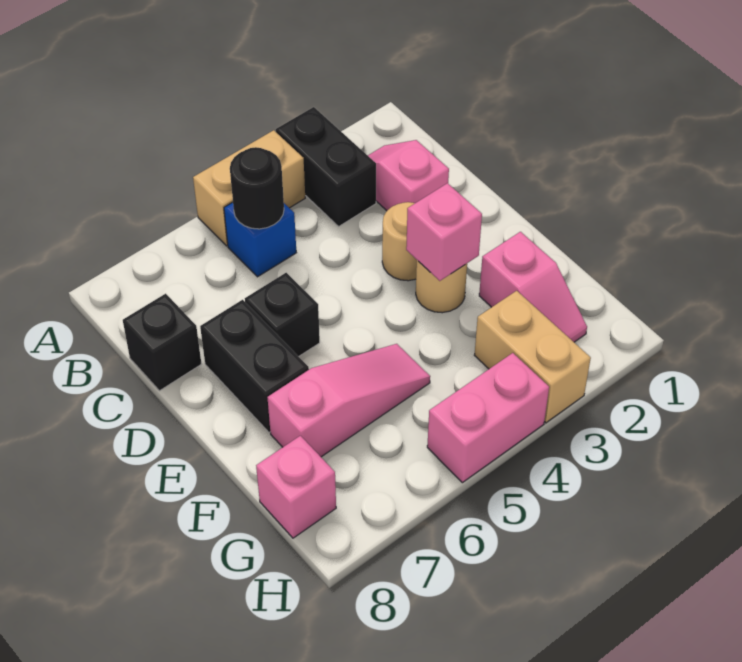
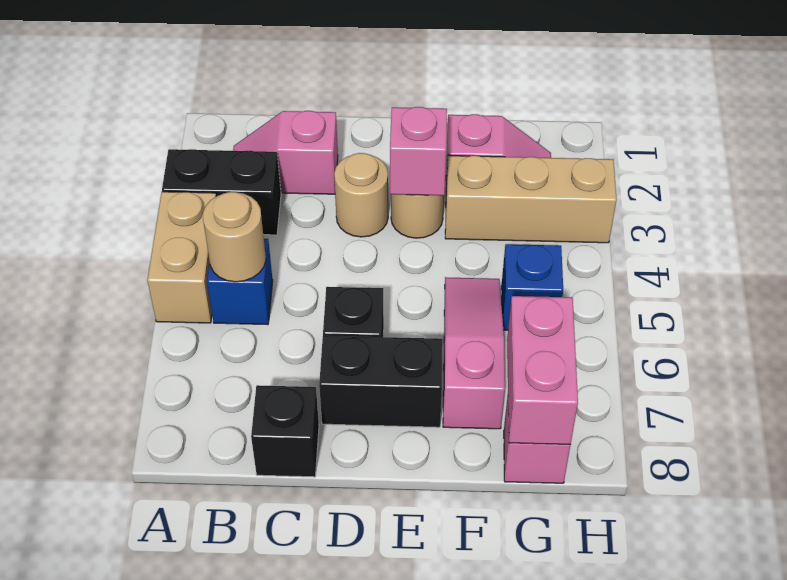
black 1x1 round brick [230,147,284,229] -> tan 1x1 round brick [203,192,266,282]
tan 1x2 brick [474,291,591,423] -> tan 1x3 brick [445,156,617,243]
none -> blue 1x1 brick [501,244,563,330]
pink 1x2 brick [427,353,549,483] -> pink 1x2 brick moved to [507,296,578,444]

